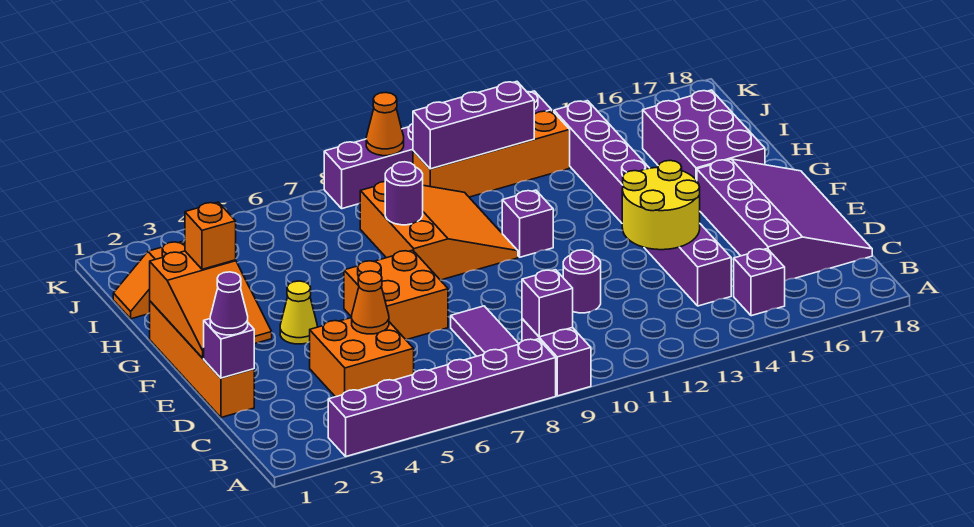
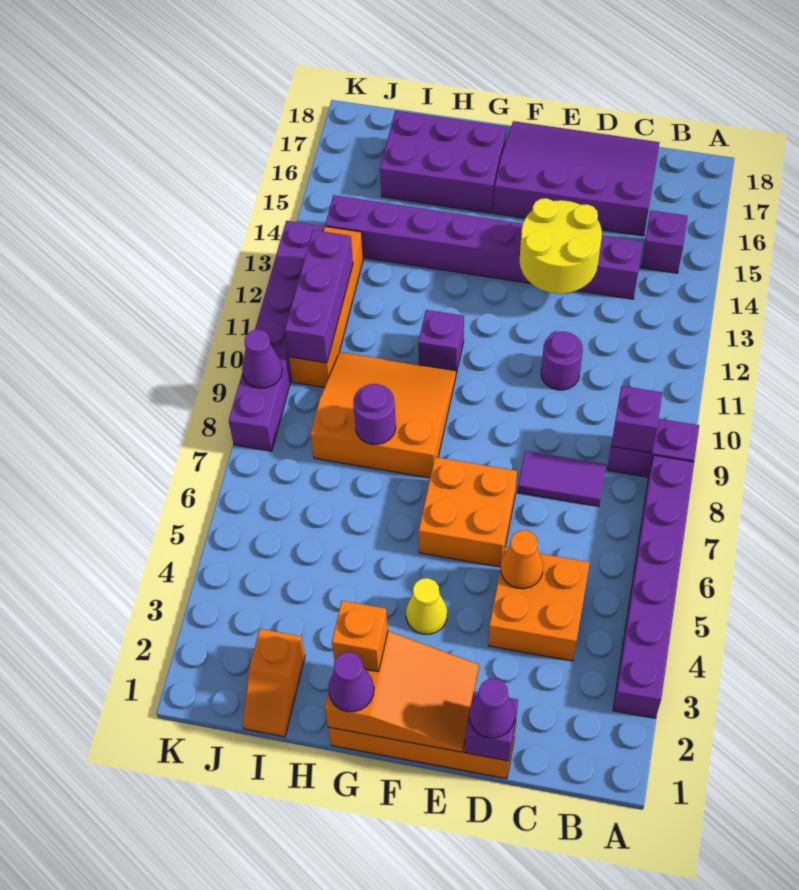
none -> purple 1x1 cone [329,652,374,712]
orange 1x1 cone [366,92,404,156] -> purple 1x1 cone [242,330,282,388]

